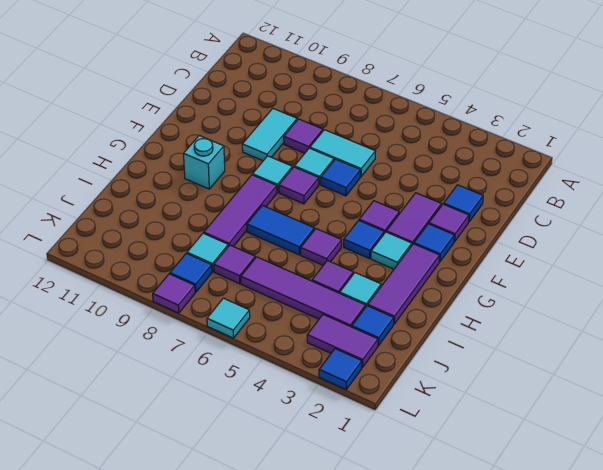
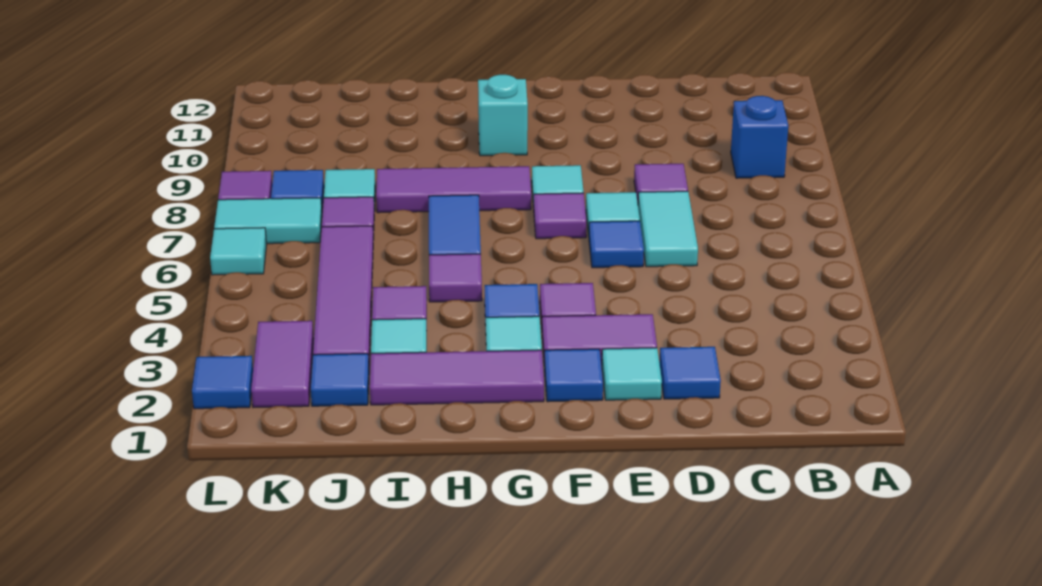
none -> blue 1x1 brick [731,96,788,178]
cyan 1x2 tile [242,109,297,161] -> cyan 1x2 tile moved to [214,198,322,244]
purple 1x1 tile [429,204,469,242] -> cyan 1x1 tile [602,348,662,400]

